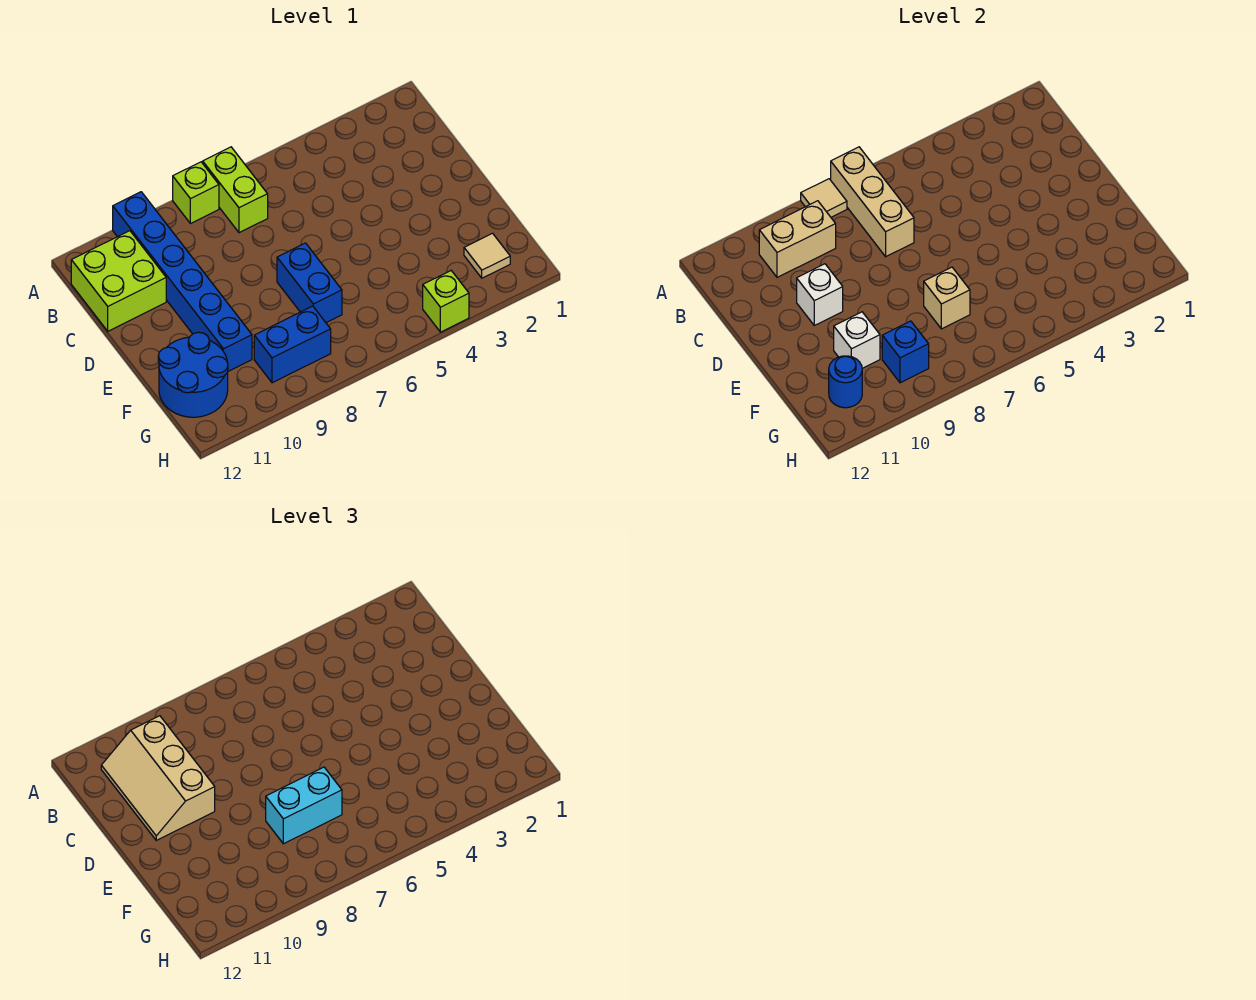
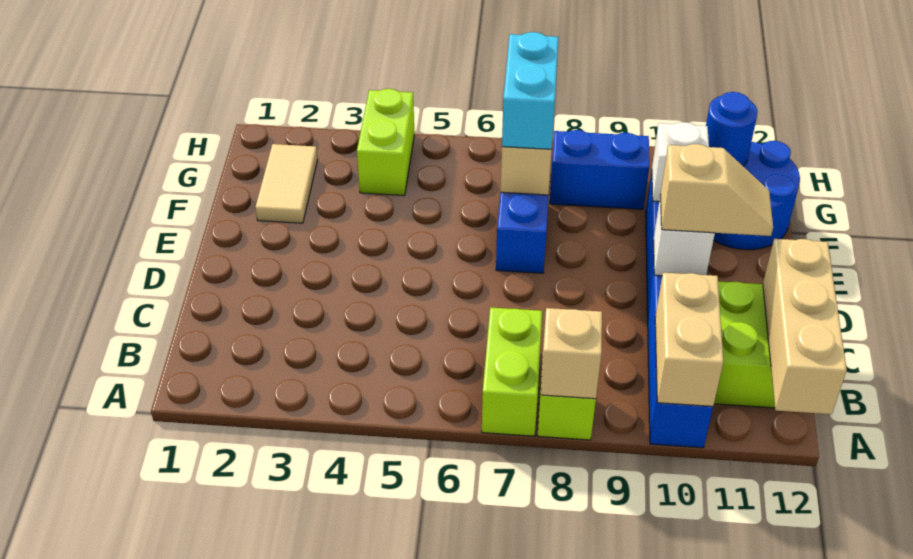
tan 1x3 brick [831,147,914,257] -> tan 1x3 brick moved to [763,239,847,414]
tan 1x1 tile [801,179,847,217] -> tan 1x1 brick [541,308,602,399]
tan 1x2 brick [759,201,836,277] -> tan 1x2 brick turned to [655,273,723,406]
tan 2x3 slope [101,716,215,840] -> tan 1x2 slope [660,144,773,236]
cyan 1x2 brick [266,767,342,844] -> cyan 1x2 brick turned to [502,32,558,149]
tan 1x1 tile [464,233,510,278] -> tan 1x2 tile [255,144,318,223]
blue 1x1 brick [882,321,929,383] -> none
lime 1x1 brick [423,271,469,332] -> lime 1x2 brick [357,89,414,196]

